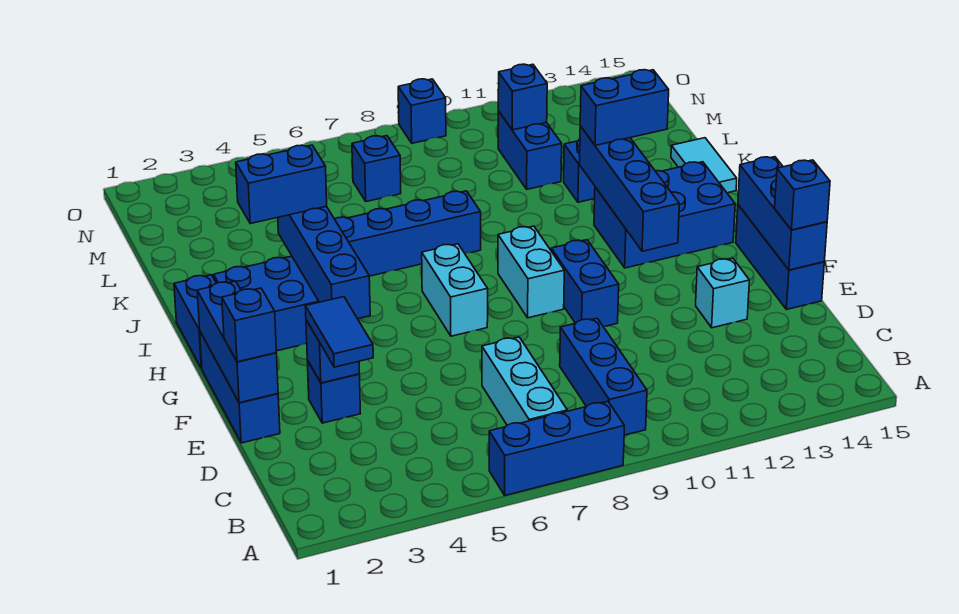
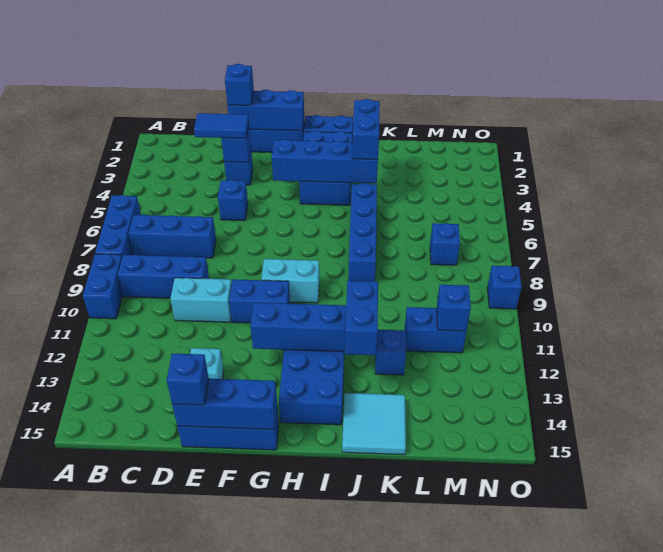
none -> blue 1x2 brick [83,254,123,319]
cyan 1x3 brick [482,337,567,425] -> blue 1x3 brick [128,215,216,258]
none -> blue 1x1 brick [218,180,248,221]
cyan 1x2 brick [422,244,488,336] -> cyan 1x2 brick moved to [170,278,232,322]
cyan 1x2 tile [671,138,737,193] -> cyan 2x2 tile [342,393,406,455]

